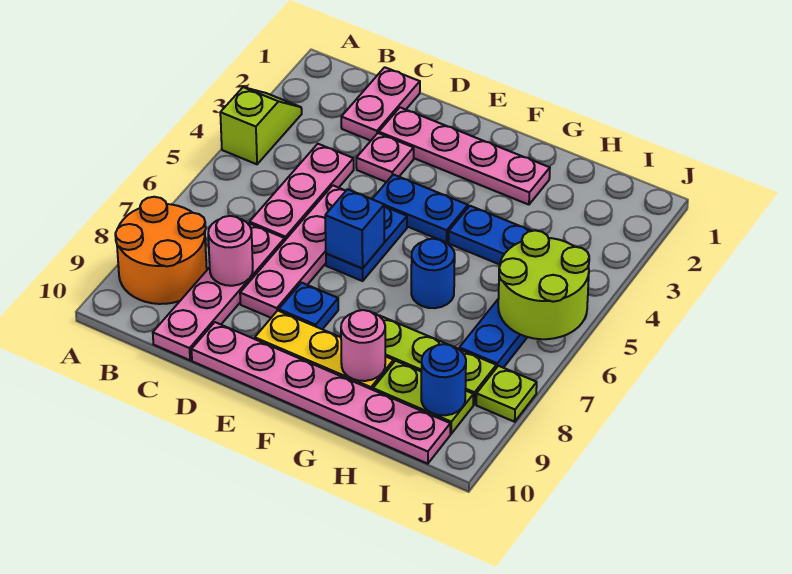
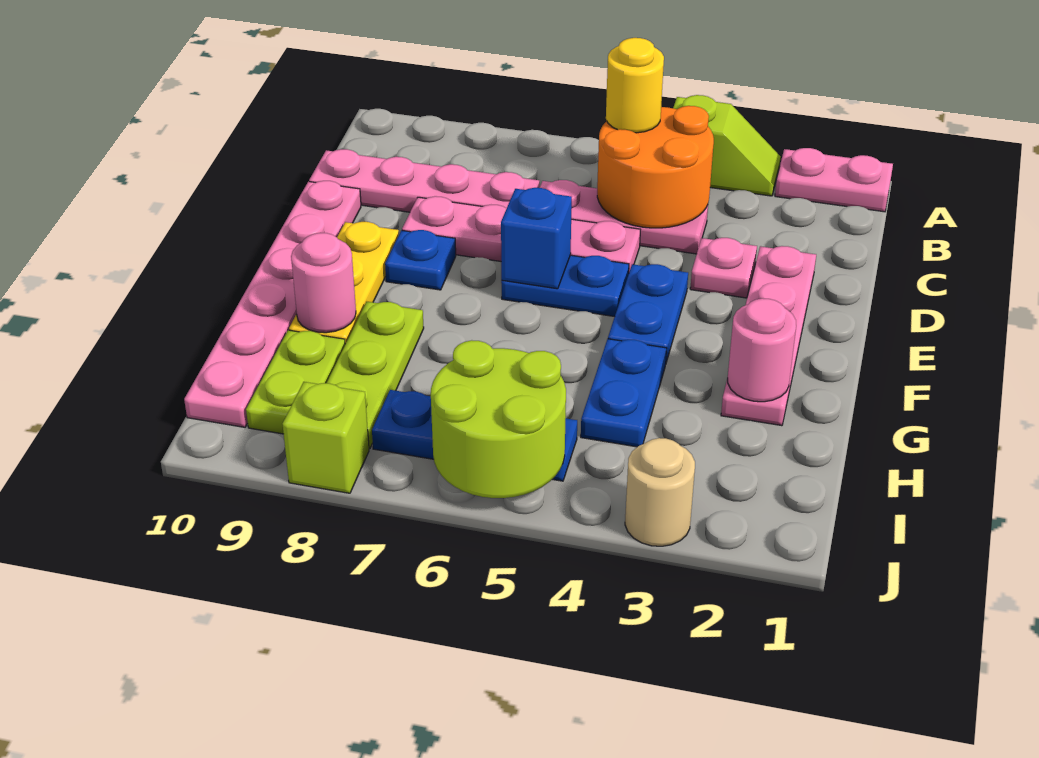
orange 2x2 round brick [115,197,207,304] -> orange 2x2 round brick moved to [597,106,714,228]
none -> yellow 1x1 round brick [606,38,664,133]
pink 1x2 plate [341,67,420,141] -> pink 1x2 plate moved to [775,148,893,212]
pink 1x1 round brick [208,216,253,286] -> pink 1x1 round brick moved to [728,298,796,402]
blue 1x1 round brick [411,239,455,308] -> none
blue 1x1 round brick [421,344,466,415] -> none
none -> tan 1x1 round brick [625,438,695,546]
lime 1x1 plate [476,366,537,422] -> lime 1x1 brick [283,382,369,493]

